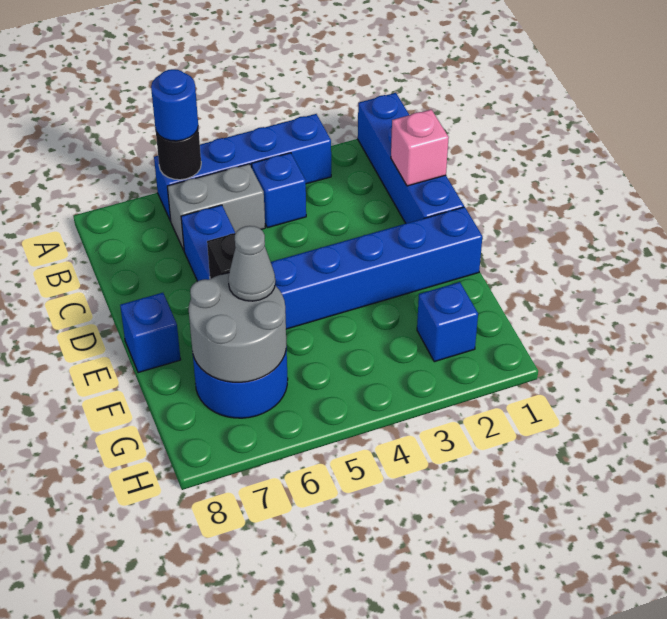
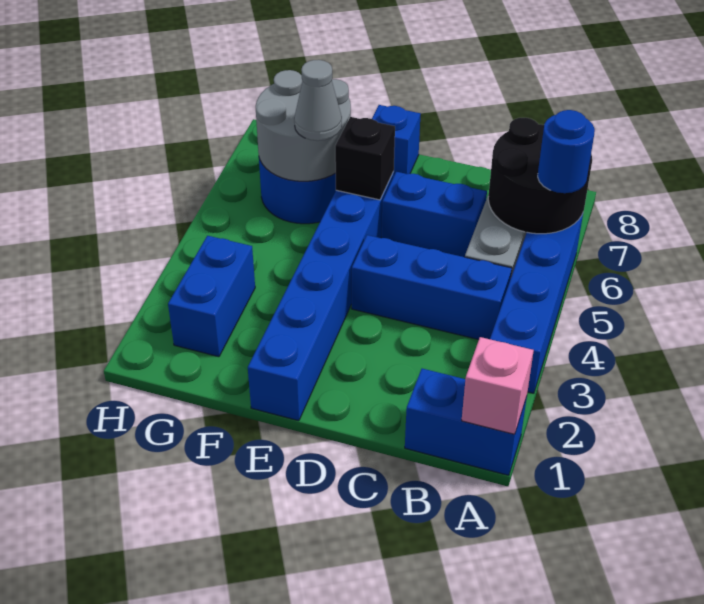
blue 1x4 brick [358,93,464,223] -> blue 1x2 brick [405,369,527,475]
black 1x1 round brick [156,128,201,180] -> black 2x2 round brick [488,118,592,234]
blue 1x1 brick [252,153,306,228] -> blue 1x3 brick [352,235,512,340]
pink 1x1 brick [391,109,449,186] -> pink 1x1 brick moved to [462,337,534,434]
blue 1x1 brick [417,282,478,362] -> blue 1x2 brick [168,236,255,357]

